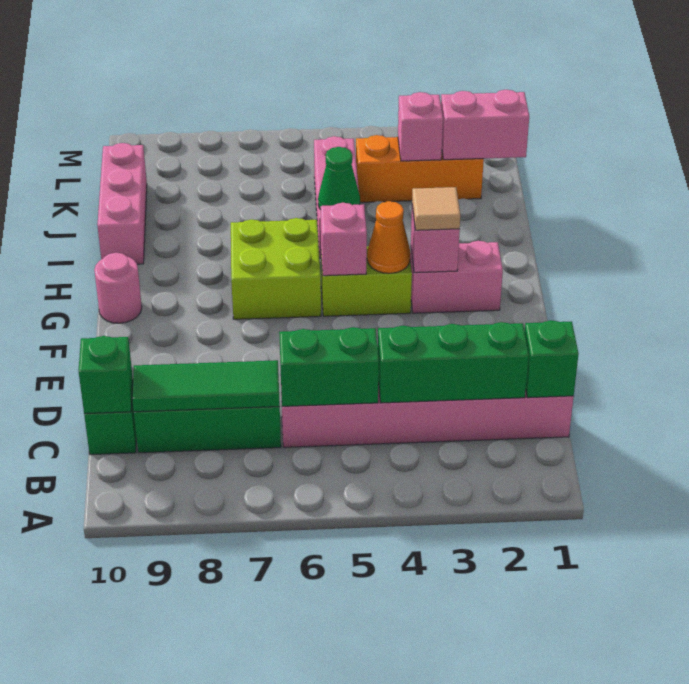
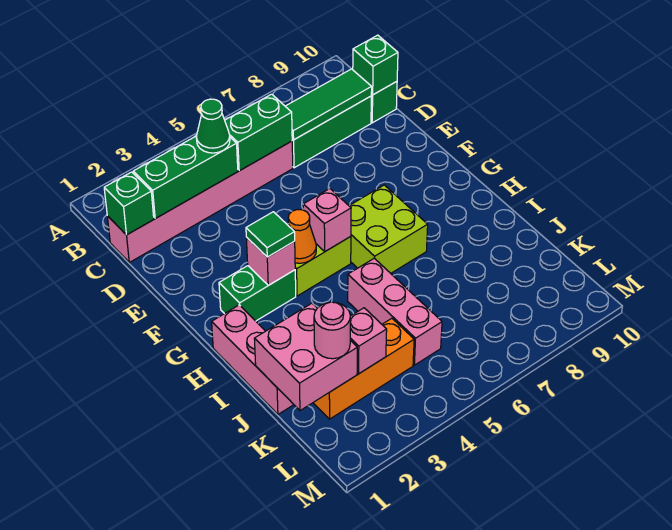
pink 1x2 brick [410,241,503,313] -> green 1x2 brick [219,266,296,321]
tan 1x1 tile [412,187,460,230] -> green 1x1 tile [246,212,295,257]
pink 1x1 round brick [94,253,142,323] -> pink 1x1 round brick moved to [314,302,350,359]
green 1x1 cone [318,147,360,210] -> green 1x1 cone moved to [196,99,230,153]
pink 1x3 brick [97,143,147,264] -> pink 1x3 brick moved to [212,305,294,414]
pink 1x2 brick [441,90,529,160] -> pink 2x2 brick [254,303,357,411]

